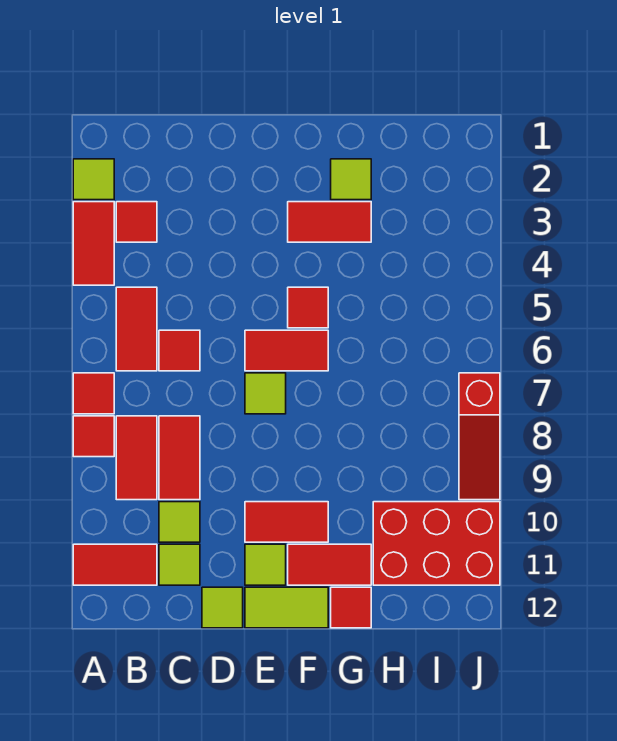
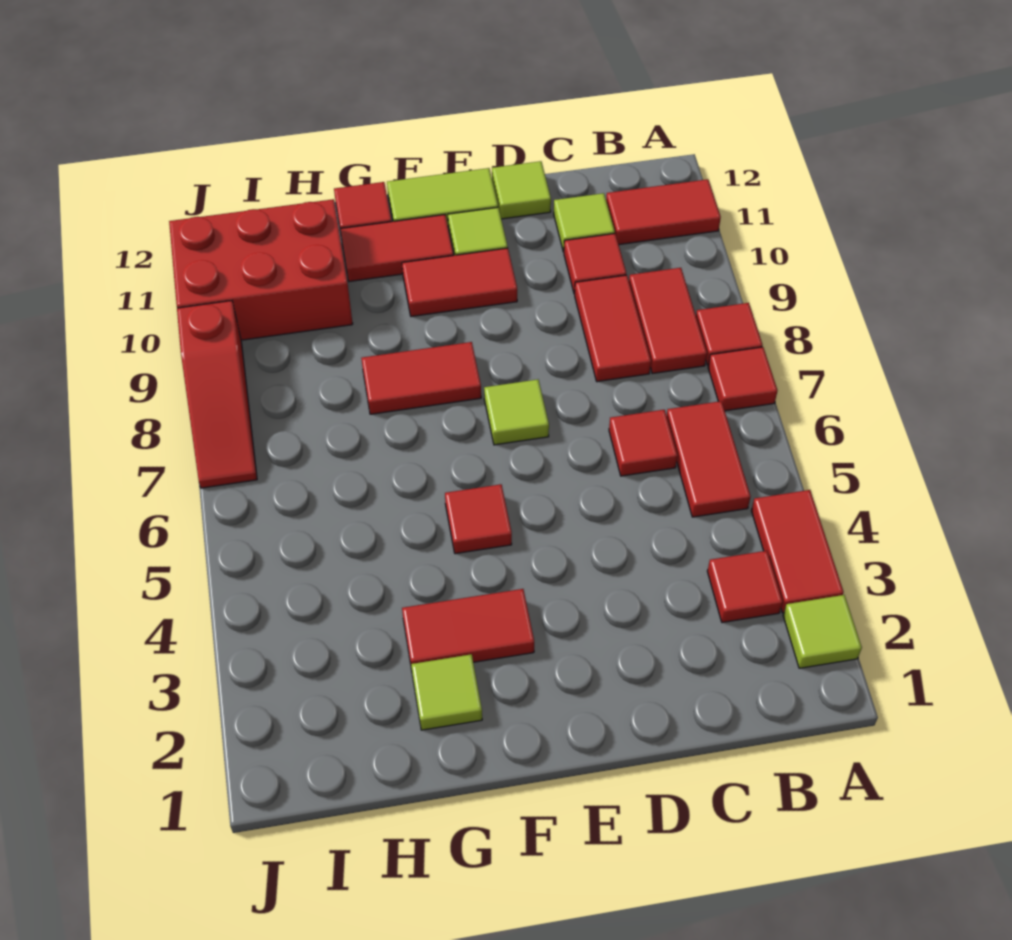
lime 1x1 tile [159,502,200,542] -> red 1x1 tile [564,234,626,294]
red 1x2 tile [245,330,328,371] -> red 1x2 tile moved to [361,342,481,414]
red 1x3 slope [459,373,500,500] -> red 1x3 slope turned to [177,301,257,488]

